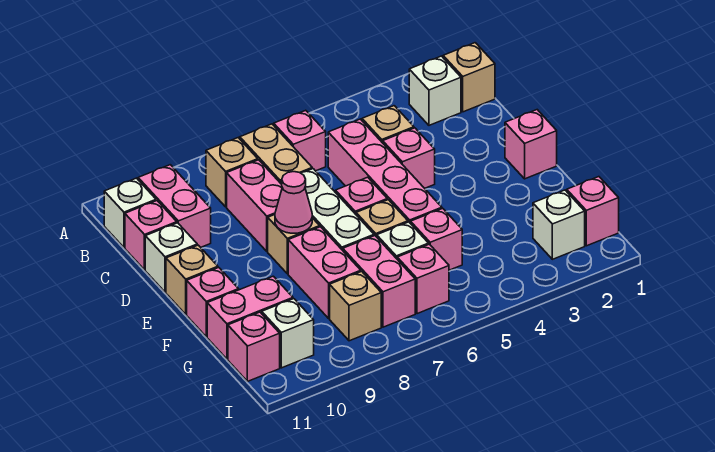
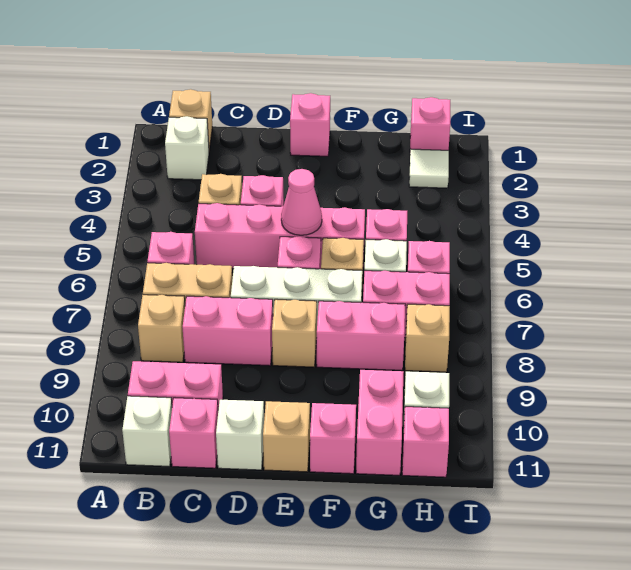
pink 1x1 cone [275,172,312,233] -> pink 1x1 cone moved to [281,169,322,235]
white 1x1 brick [533,190,585,259] -> white 1x1 tile [409,149,449,188]

